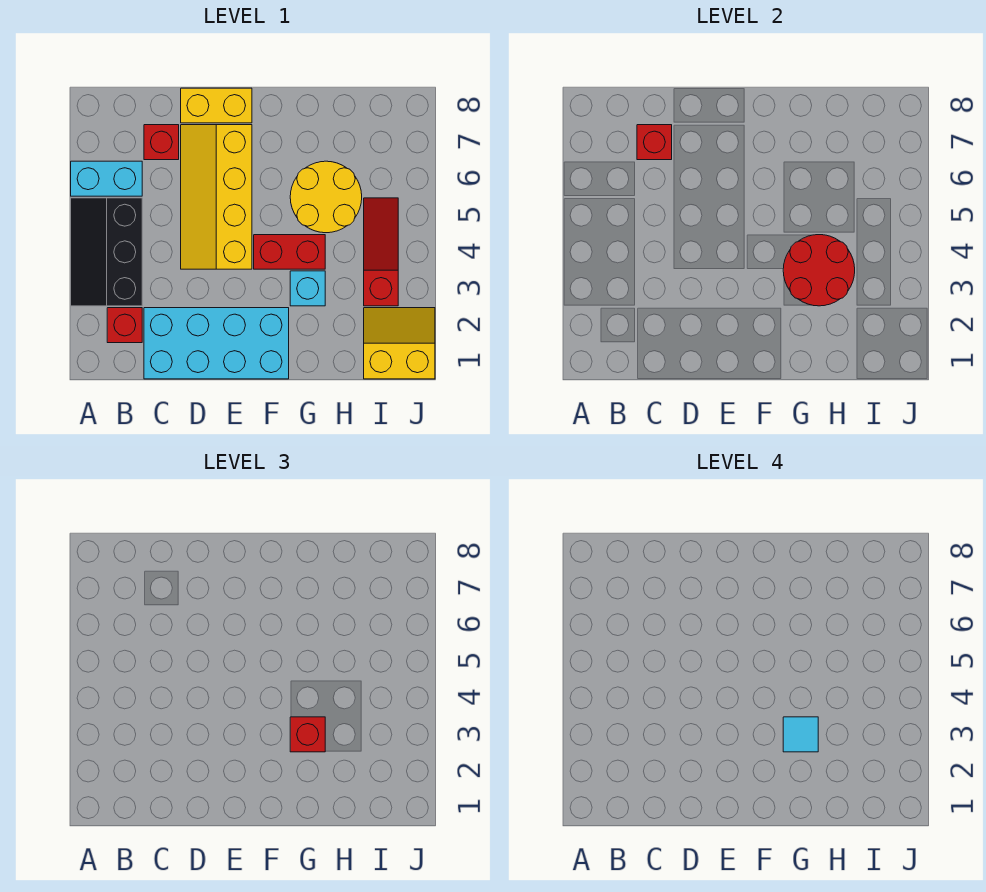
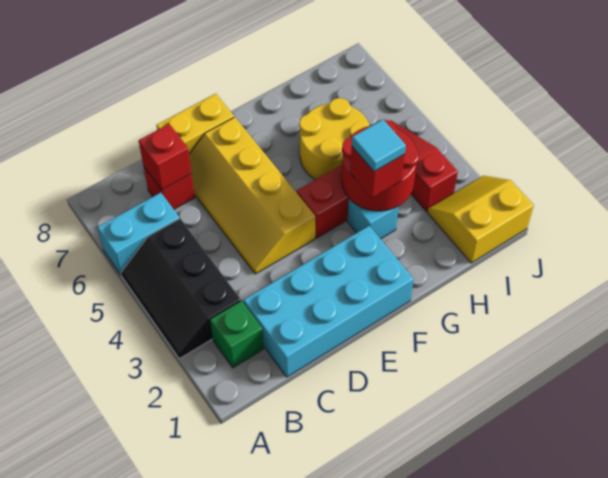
red 1x1 brick [107,308,142,343] -> green 1x1 brick [210,301,264,368]

